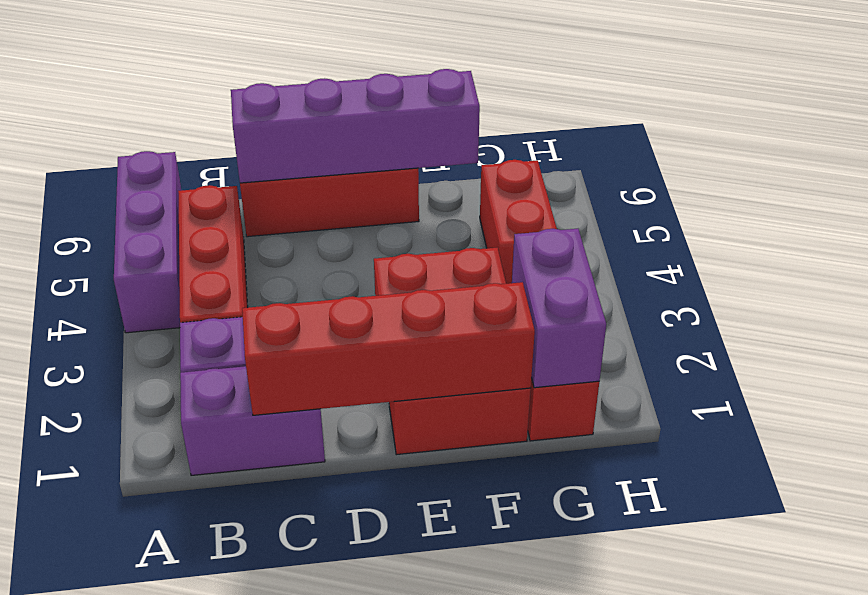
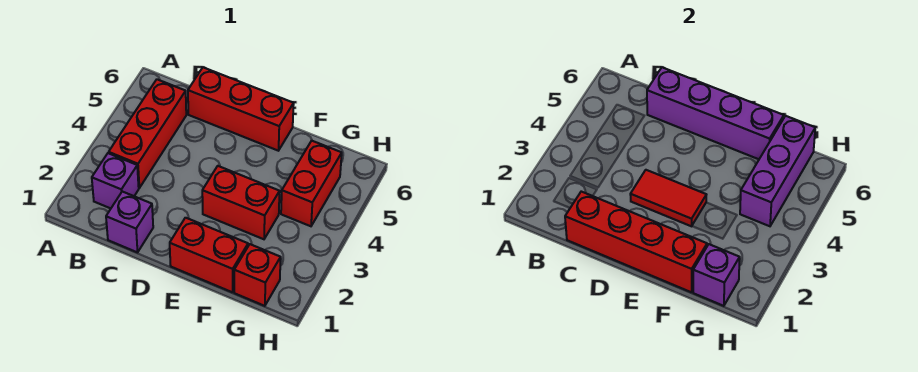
purple 1x3 brick [114,151,181,333] -> purple 1x3 brick moved to [740,116,815,226]
purple 1x2 brick [180,366,325,475] -> purple 1x1 brick [106,192,153,252]
none -> red 1x2 tile [630,170,706,226]
purple 1x2 brick [512,229,606,388] -> purple 1x1 brick [693,244,740,306]

